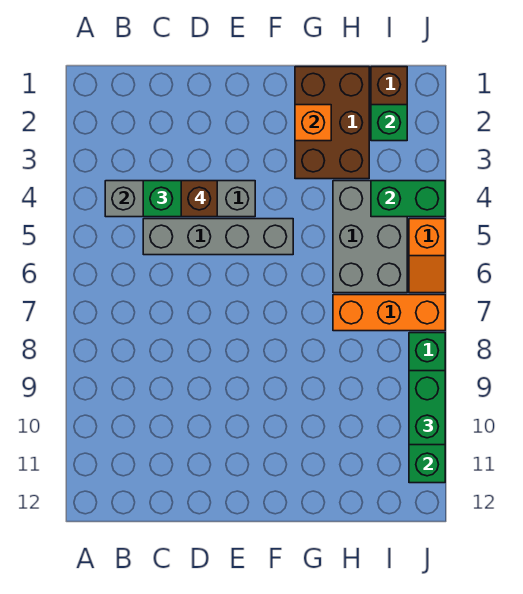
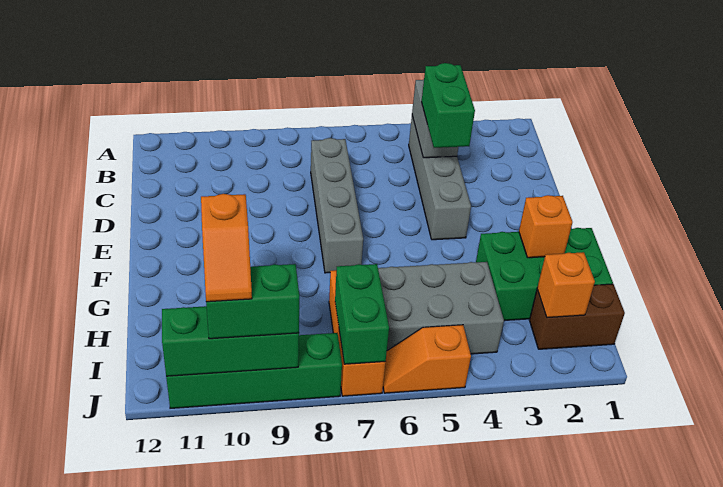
grey 1x4 brick [143,219,293,255] -> grey 1x4 brick moved to [311,138,363,273]
brown 1x1 brick [181,181,217,217] -> none
brown 2x3 brick [295,67,369,179] -> green 2x3 brick [476,228,613,321]
green 1x1 brick [371,105,407,141] -> orange 1x1 brick [537,252,595,318]
green 1x2 brick [371,181,445,217] -> green 1x2 brick moved to [335,264,389,364]
none -> orange 1x2 slope [201,194,252,302]

